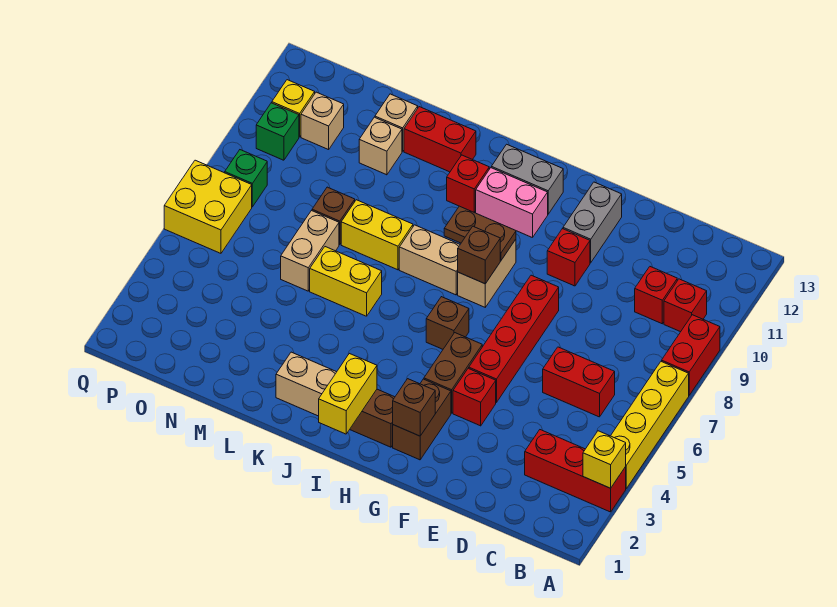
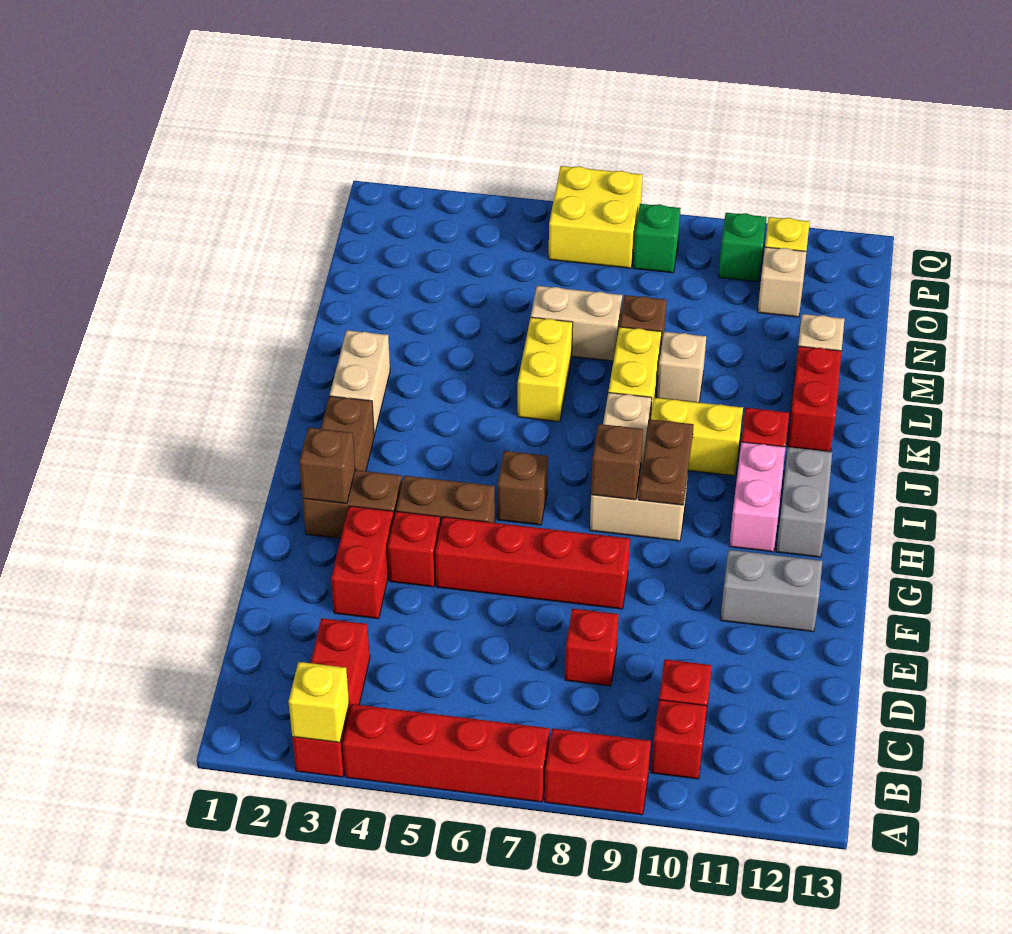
yellow 1x4 brick [611,361,689,488] -> red 1x4 brick [343,704,550,802]
red 1x2 brick [543,347,615,417] -> red 1x2 brick moved to [331,506,394,619]
red 1x1 brick [547,229,590,286] -> red 1x1 brick moved to [565,609,618,686]
yellow 1x2 brick [319,354,377,434] -> yellow 1x2 brick moved to [651,398,743,476]
tan 1x1 brick [359,117,402,175] -> tan 1x1 brick moved to [657,332,706,402]

